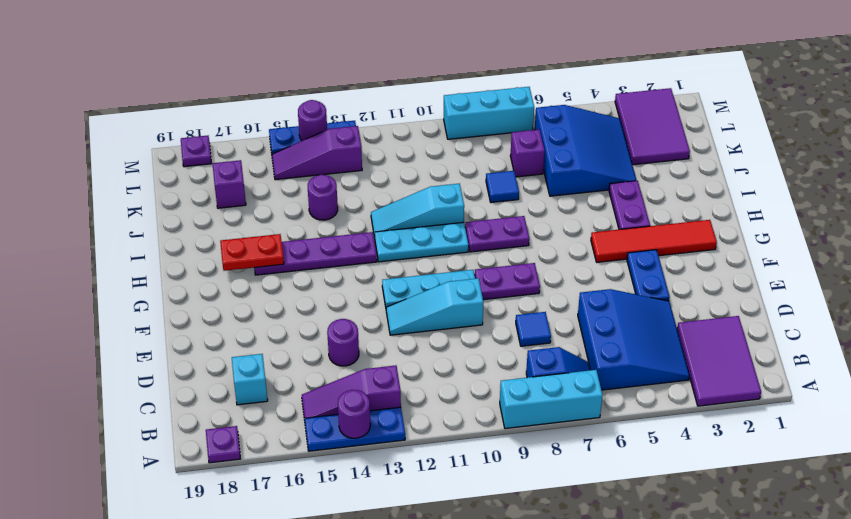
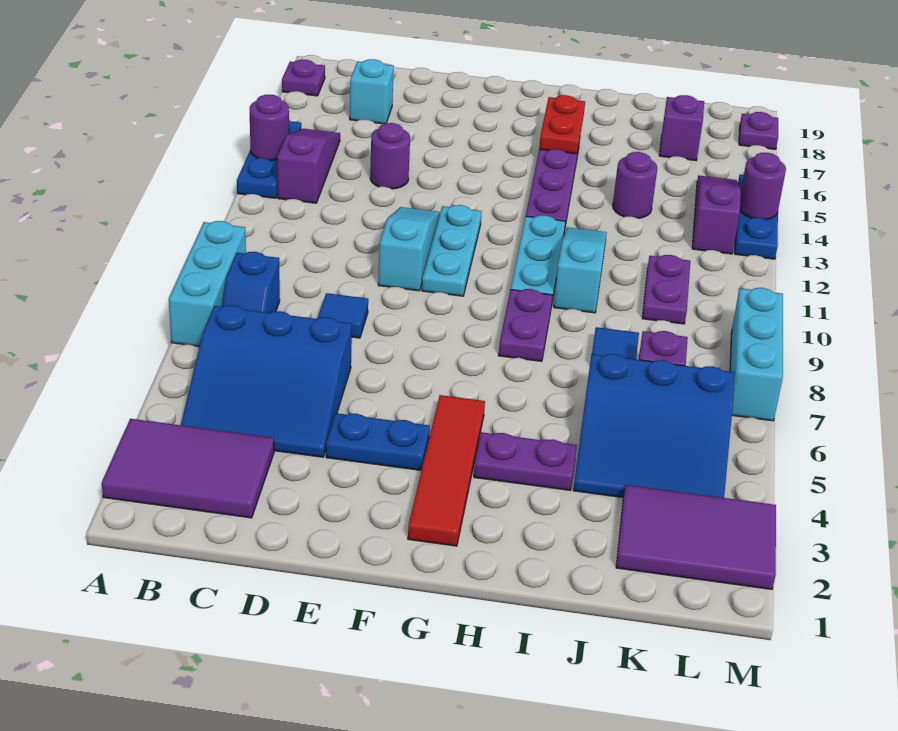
purple 1x2 plate [475,263,540,300] -> purple 1x2 plate moved to [642,255,690,324]

